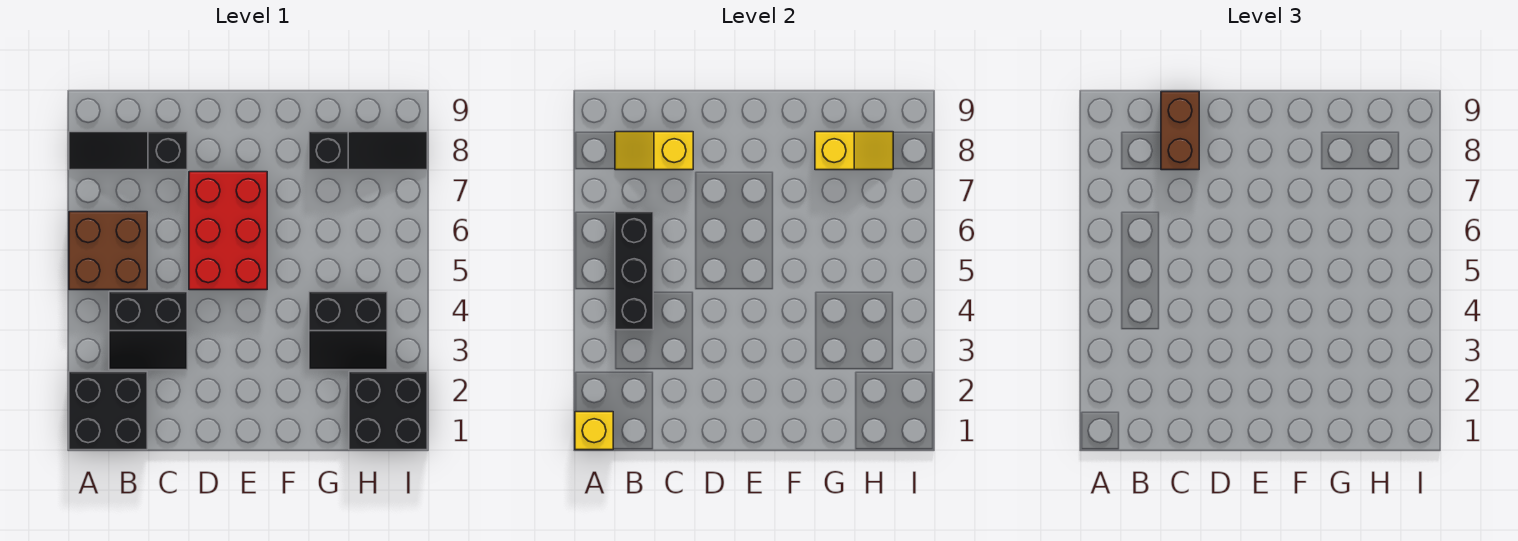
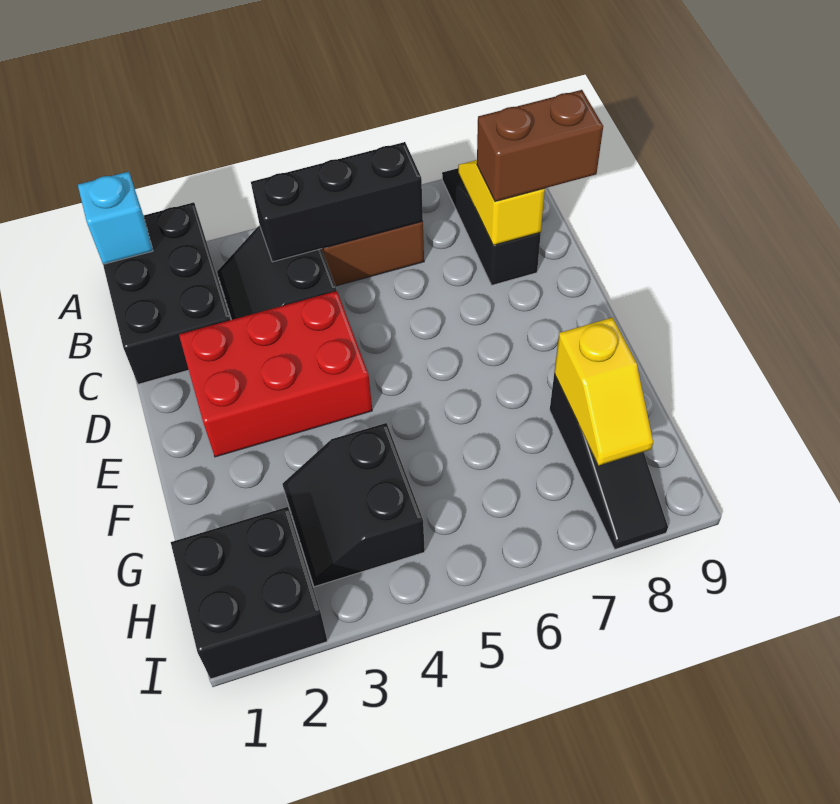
black 2x2 brick [69,372,147,450] -> black 2x3 brick [103,202,230,384]
yellow 1x1 brick [575,412,613,450] -> cyan 1x1 brick [78,172,153,264]
red 2x3 brick [189,172,267,290] -> red 2x3 brick moved to [179,291,372,457]

